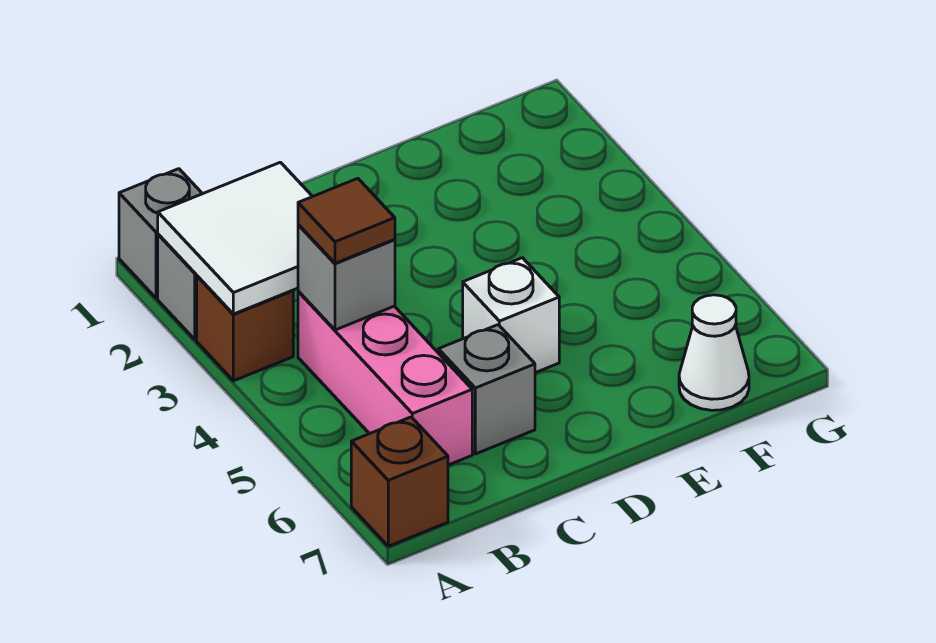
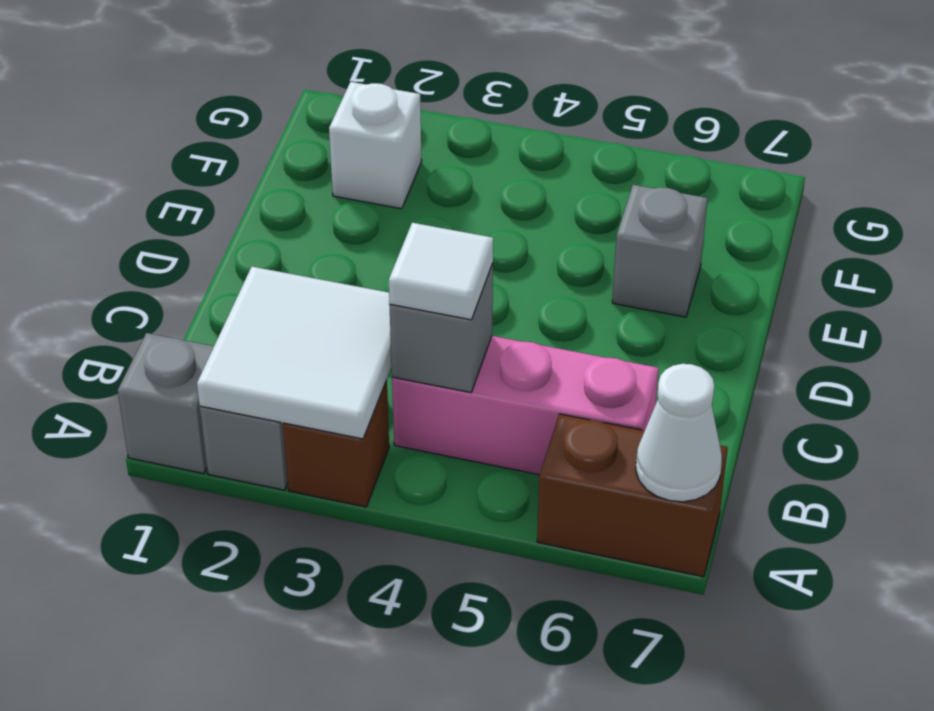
brown 1x1 brick [351,417,448,546] -> brown 1x2 brick [537,414,728,577]
brown 1x1 tile [298,178,395,263] -> white 1x1 tile [389,223,493,320]
grey 1x1 brick [438,325,535,454] -> grey 1x1 brick moved to [612,185,708,317]
white 1x1 brick [463,258,559,373] -> white 1x1 brick moved to [329,82,422,209]
white 1x1 cone [679,295,749,410] -> white 1x1 cone moved to [636,364,722,502]

